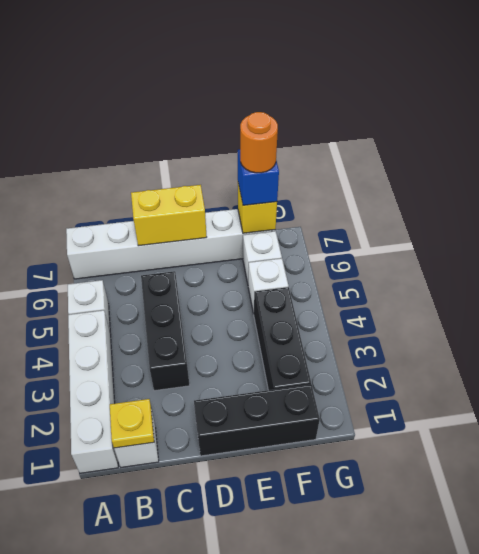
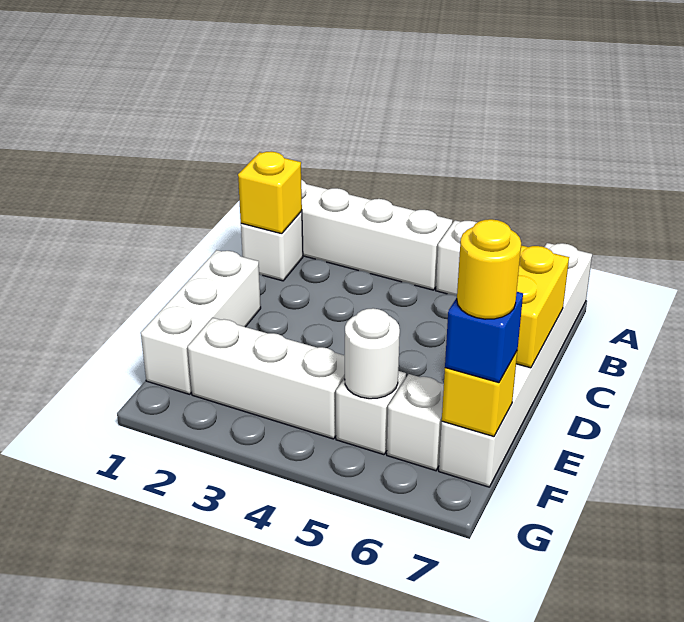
yellow 1x1 plate [110,399,154,448] -> yellow 1x1 brick [238,152,302,234]
black 1x3 brick [141,271,190,391] -> none
black 1x3 brick [194,385,320,456] -> white 1x3 brick [141,250,261,394]
black 1x3 brick [253,287,311,390] -> white 1x3 brick [188,318,345,439]
none -> white 1x1 round brick [345,308,400,399]
orange 1x1 round brick [240,112,278,173] -> yellow 1x1 round brick [457,219,521,319]

